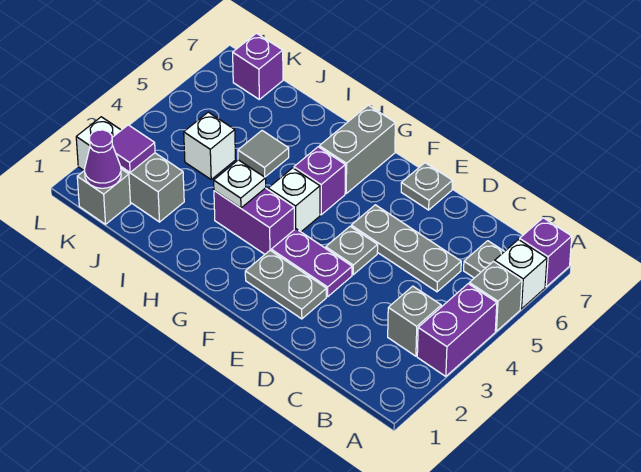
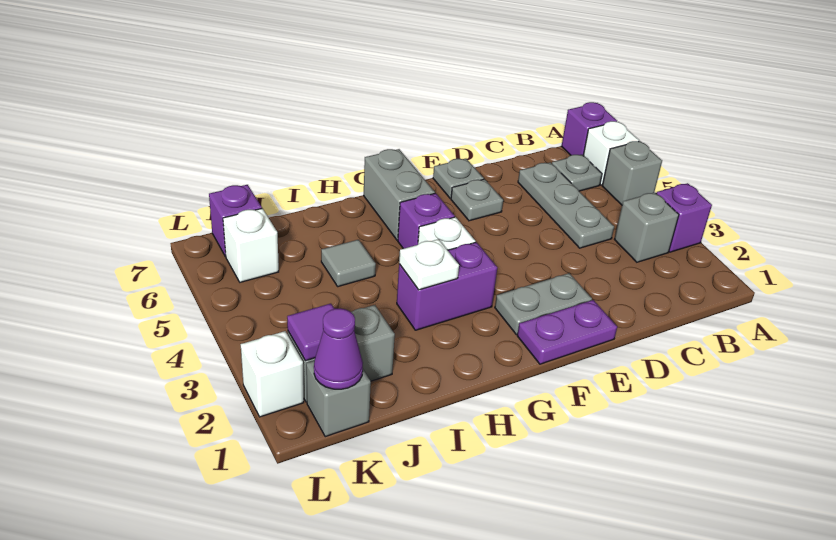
purple 1x2 brick [417,284,497,376] -> purple 1x1 brick [656,183,712,252]
grey 1x3 plate [351,205,461,292] -> grey 1x3 plate turned to [518,162,614,248]
purple 1x2 plate [271,229,352,297] -> purple 1x2 plate moved to [517,300,617,364]
grey 1x1 plate [326,226,378,275] -> grey 1x1 plate moved to [451,179,503,221]
white 1x1 brick [184,112,236,179] -> white 1x1 brick moved to [223,208,279,282]

